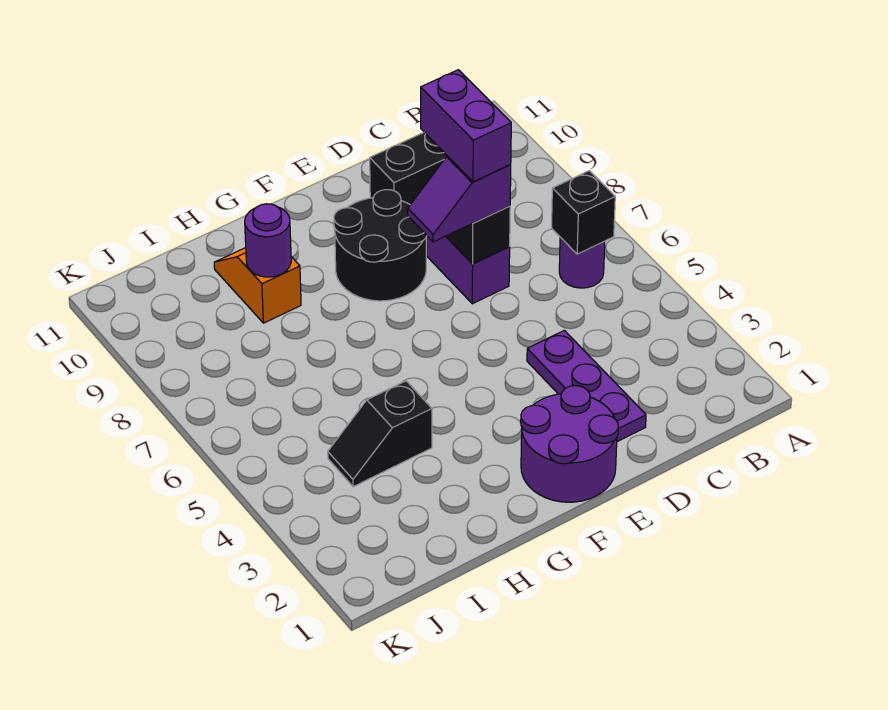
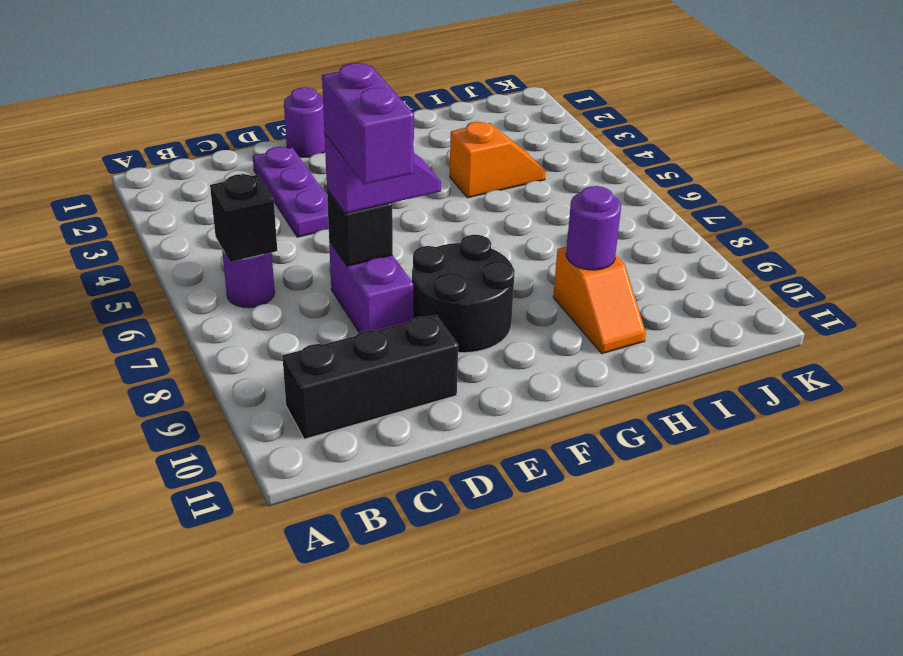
purple 2x2 round brick [521,386,618,502] -> purple 1x1 round brick [284,87,325,157]
black 1x2 slope [328,381,432,487] -> orange 1x2 slope [450,122,545,198]

